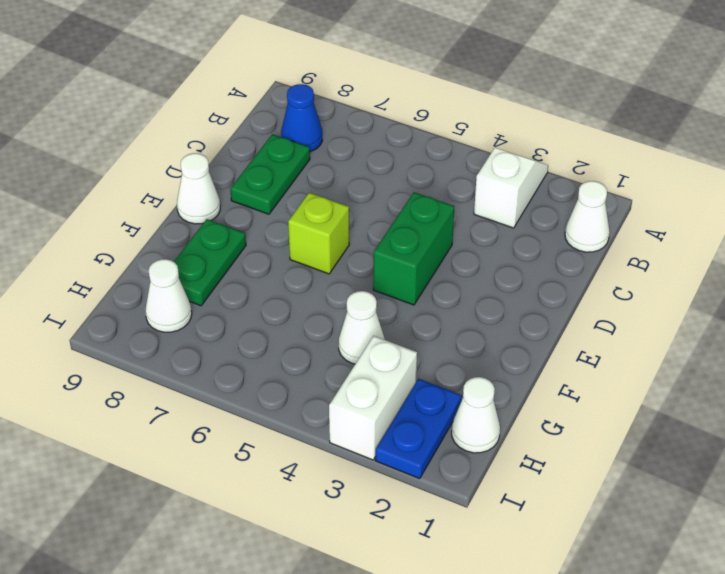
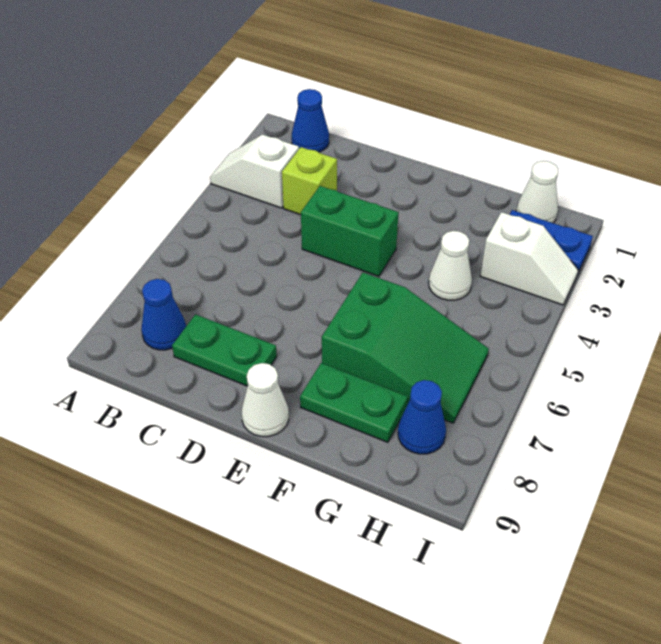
white 1x1 cone [565,181,610,252] -> blue 1x1 cone [292,89,329,152]
lime 1x1 brick [288,193,349,274] -> lime 1x1 brick moved to [282,147,337,215]
none -> green 2x3 slope [322,273,489,423]
white 1x2 brick [329,336,417,460] -> white 1x2 slope [480,212,578,305]
white 1x1 cone [145,259,192,332] -> blue 1x1 cone [398,380,446,454]

